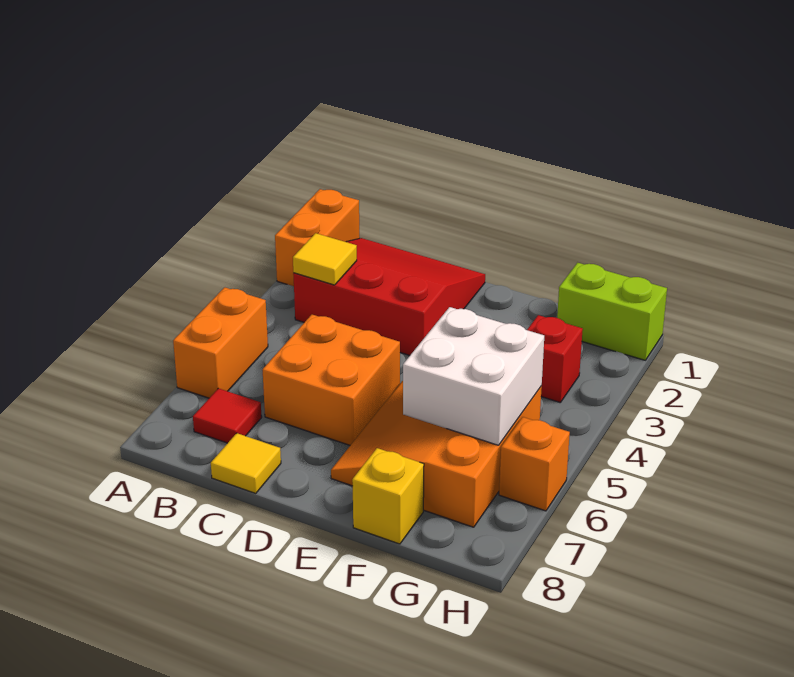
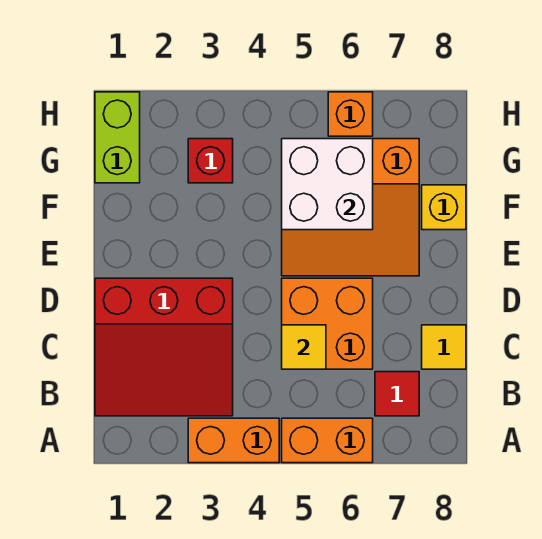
orange 1x2 brick [275,189,360,286] -> orange 1x2 brick moved to [188,418,279,463]
red 3x3 slope [293,238,485,355] -> red 3x3 slope turned to [95,278,233,416]
yellow 1x1 tile [293,233,357,285] -> yellow 1x1 tile moved to [282,325,326,369]

